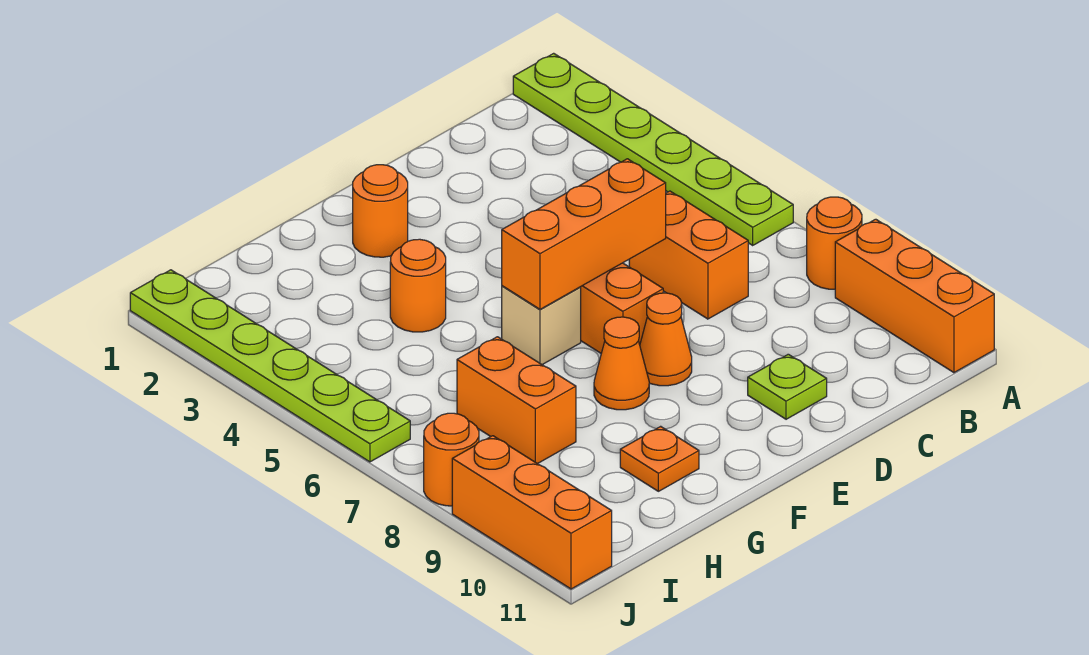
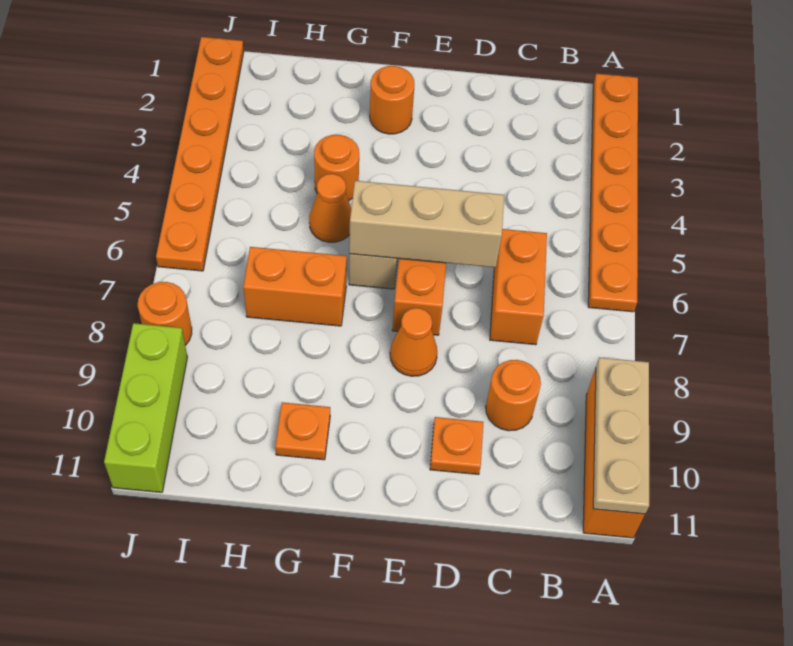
lime 1x6 plate [513,53,793,245] -> orange 1x6 plate [588,74,638,312]
orange 1x1 round brick [807,197,862,289] -> orange 1x1 round brick moved to [486,360,541,431]
none -> tan 1x3 plate [593,358,649,514]
orange 1x3 brick [502,159,666,309] -> tan 1x3 brick [349,181,504,268]
lime 1x1 plate [748,354,827,419] -> orange 1x1 plate [430,417,483,474]
orange 1x1 cone [594,317,649,410] -> orange 1x1 cone moved to [309,174,351,242]
orange 1x2 brick [457,337,576,464] -> orange 1x2 brick turned to [243,247,347,326]
lime 1x6 plate [130,270,410,462] -> orange 1x6 plate [156,37,244,271]
orange 1x3 brick [452,436,612,589] -> lime 1x3 brick [104,323,187,492]

